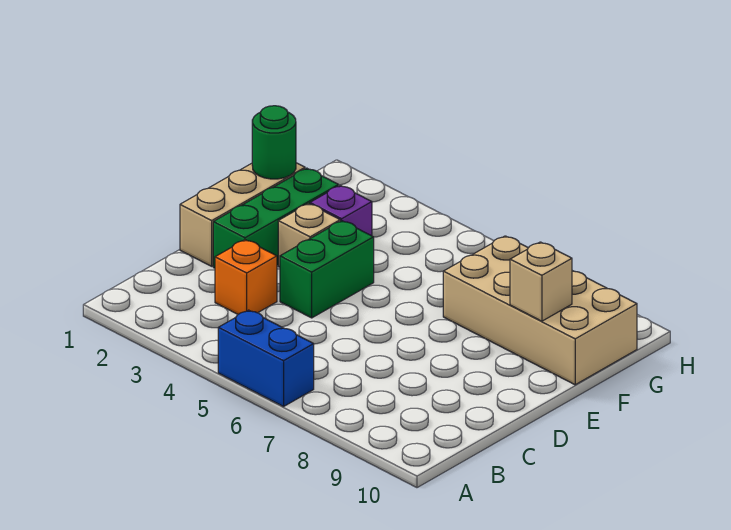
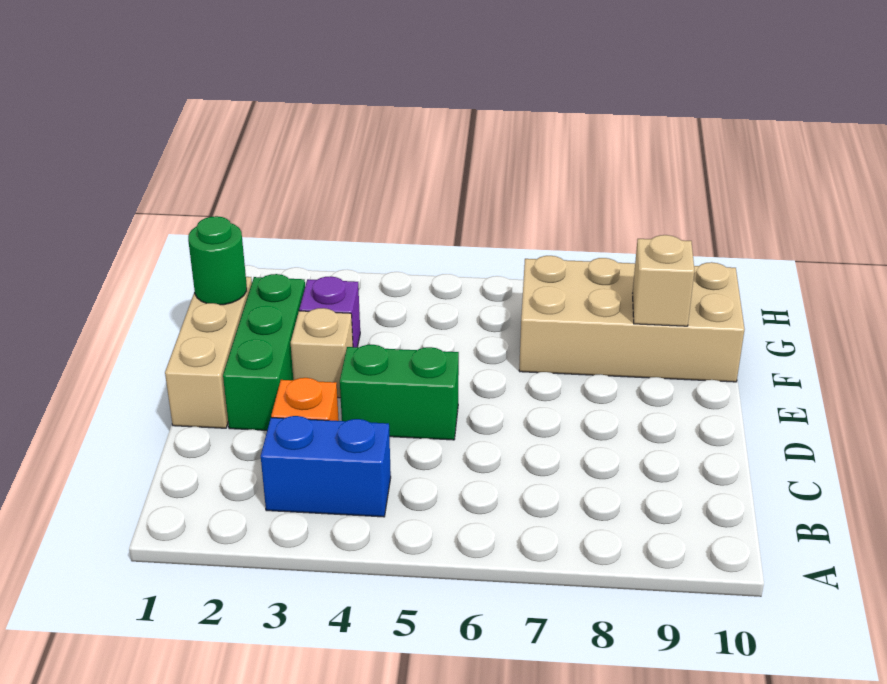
blue 1x2 brick [218,310,314,407] -> blue 1x2 brick moved to [261,416,391,517]
green 1x2 brick [280,221,374,318] -> green 1x2 brick turned to [340,345,459,440]

